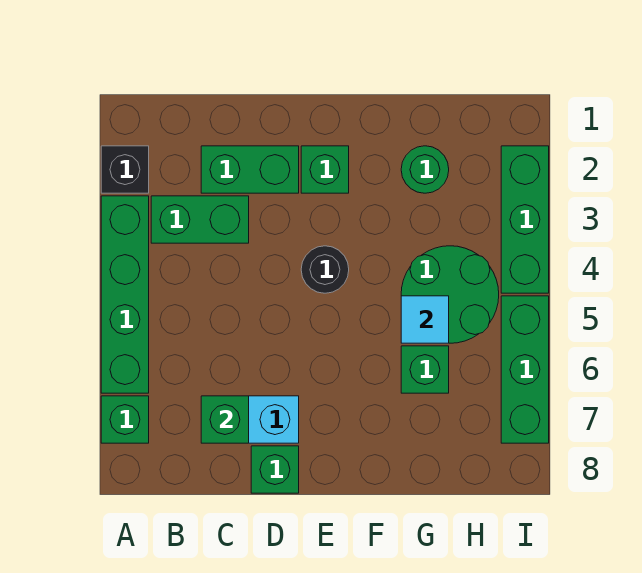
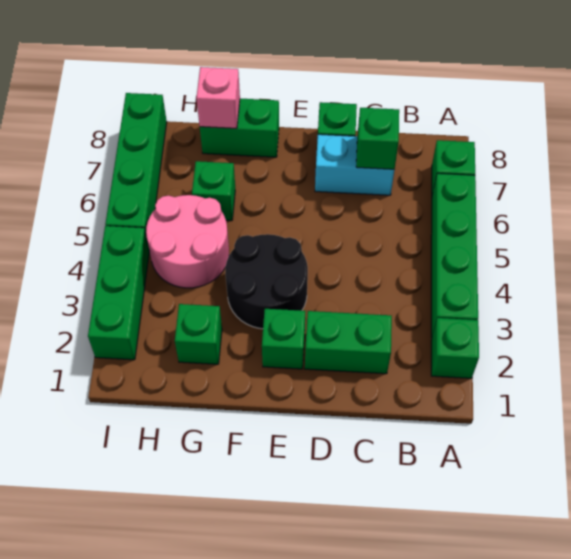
black 1x1 brick [101,146,149,193] -> green 1x1 brick [431,318,479,378]
green 1x2 brick [151,196,249,243] -> green 1x2 brick moved to [200,99,279,157]
black 1x1 round brick [301,246,349,293] -> black 2x2 round brick [225,234,308,329]
green 1x1 round brick [401,146,449,193] -> green 1x1 brick [175,304,222,364]
green 2x2 round brick [401,246,499,343] -> pink 2x2 round brick [146,195,229,288]
cyan 1x1 tile [401,296,449,343] -> none
none -> pink 1x1 brick [196,67,240,128]
green 1x3 brick [501,296,549,443] -> green 1x4 brick [105,93,167,248]

